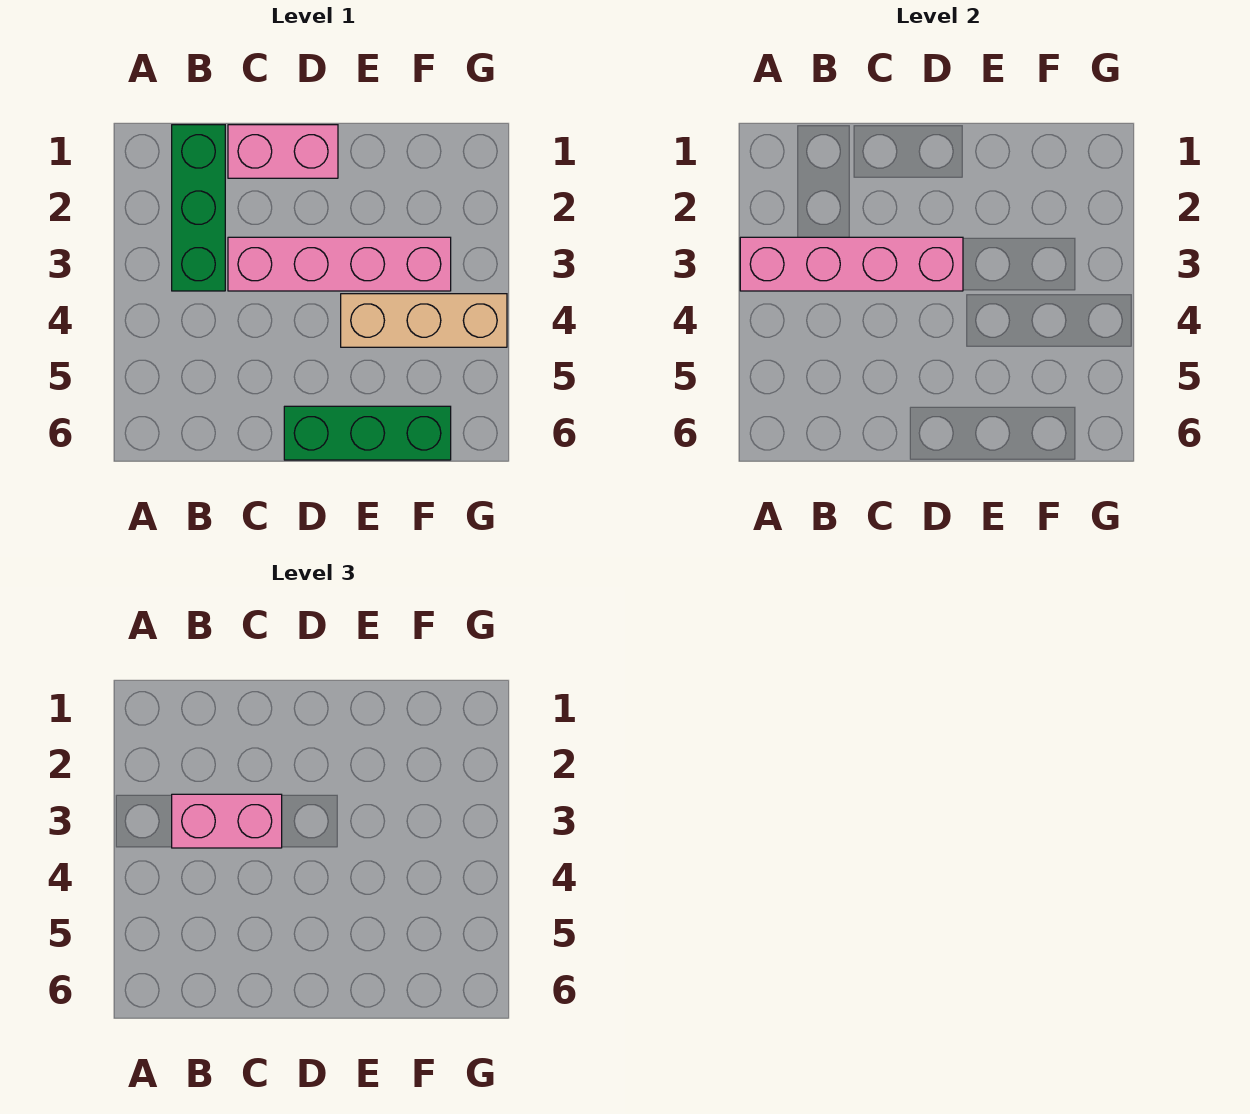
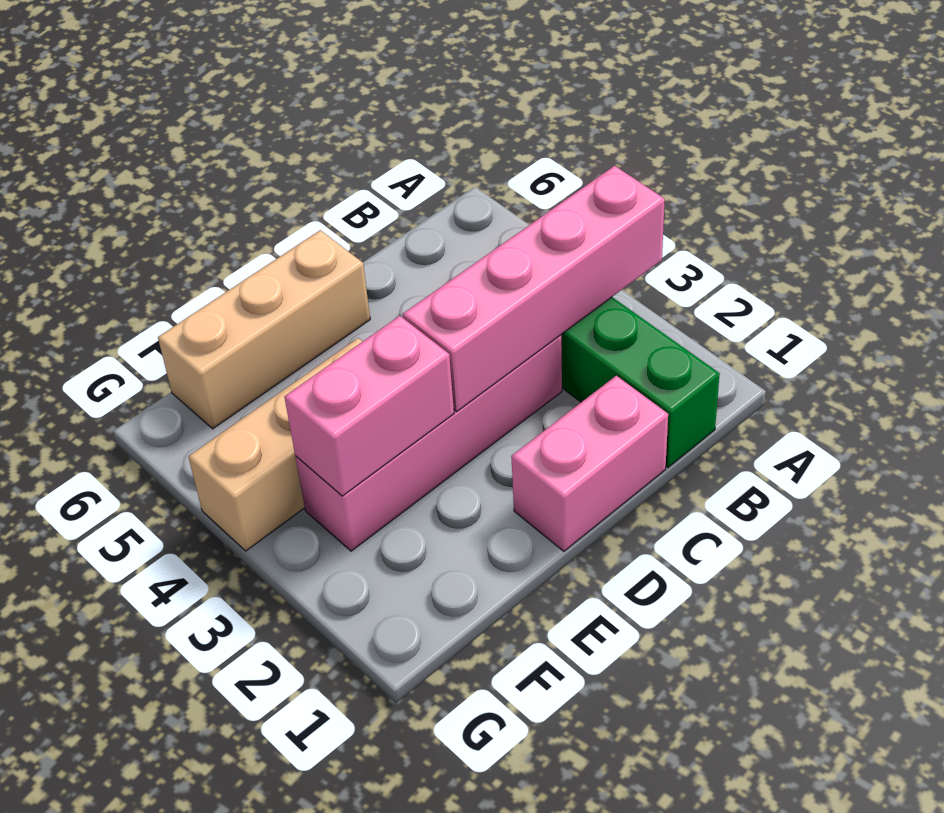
pink 1x2 brick [172,794,282,848] -> pink 1x2 brick moved to [285,316,454,496]
green 1x3 brick [284,406,451,460] -> tan 1x3 brick [158,230,370,429]

